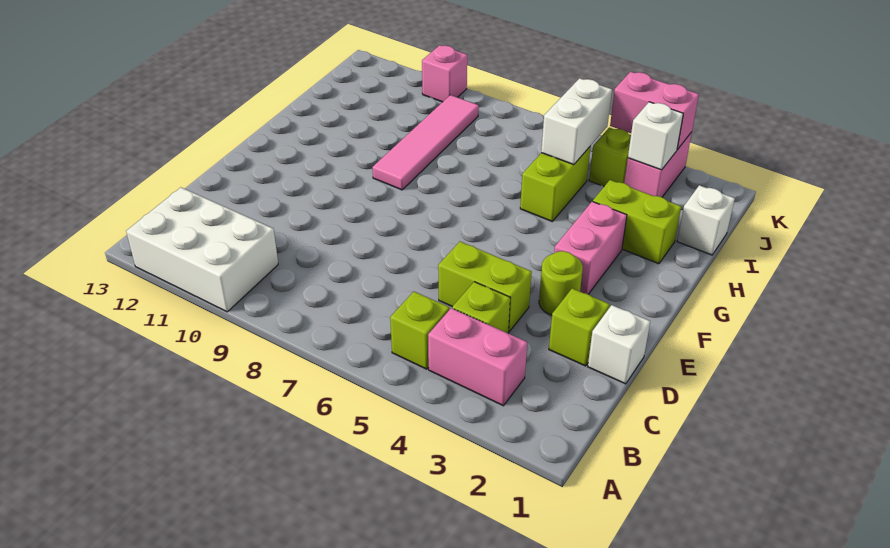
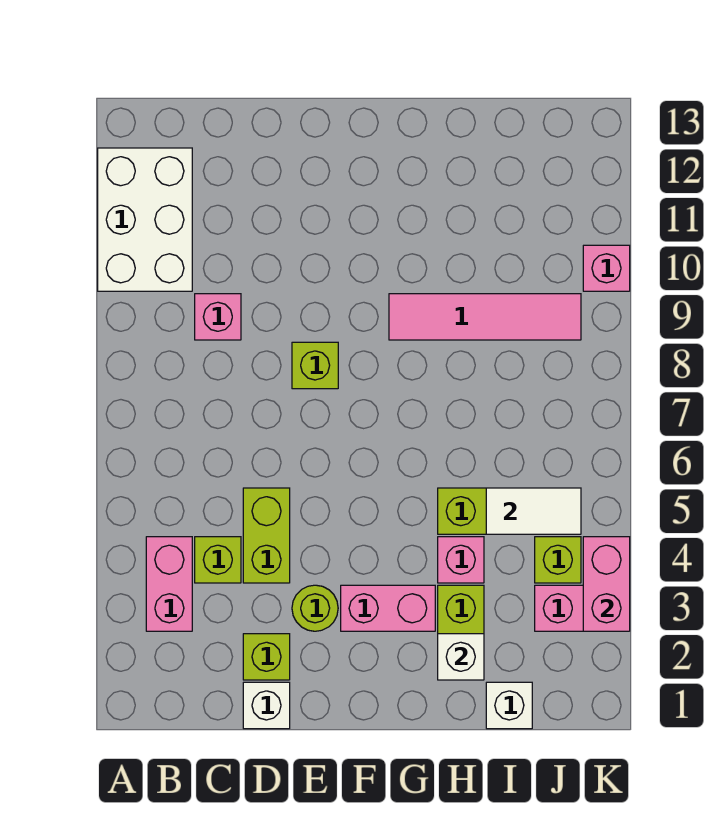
lime 1x1 brick [390,292,449,369] -> lime 1x1 brick moved to [292,342,338,389]
none -> pink 1x1 brick [195,294,241,340]
none -> pink 1x1 brick [438,537,484,583]
white 1x2 brick [541,78,612,165] -> white 1x2 tile [486,488,581,534]
white 1x1 brick [628,102,683,170] -> white 1x1 brick moved to [438,634,484,680]

